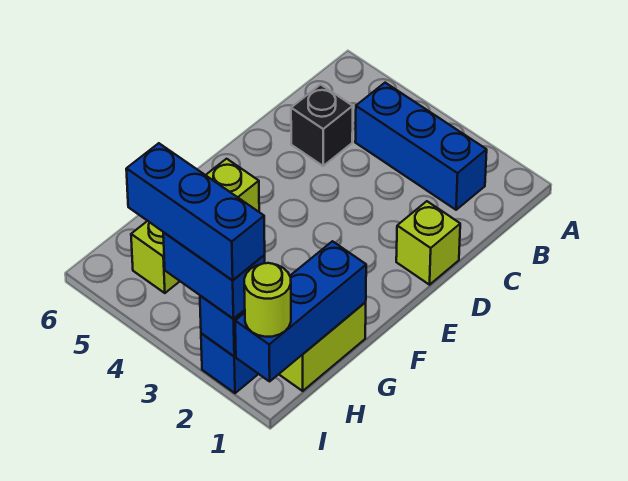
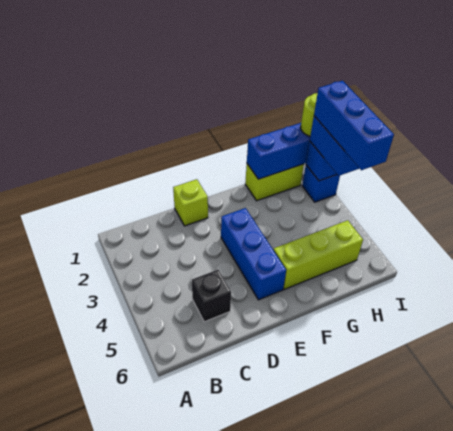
blue 1x3 brick [355,83,487,210] -> blue 1x3 brick moved to [221,208,286,300]

